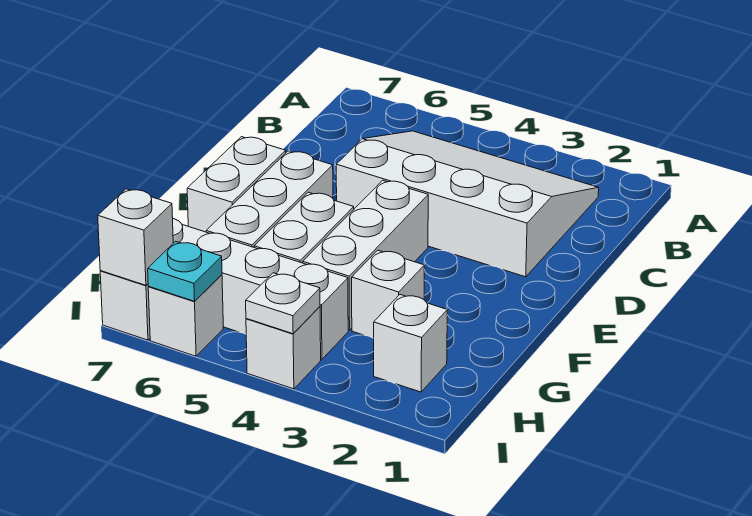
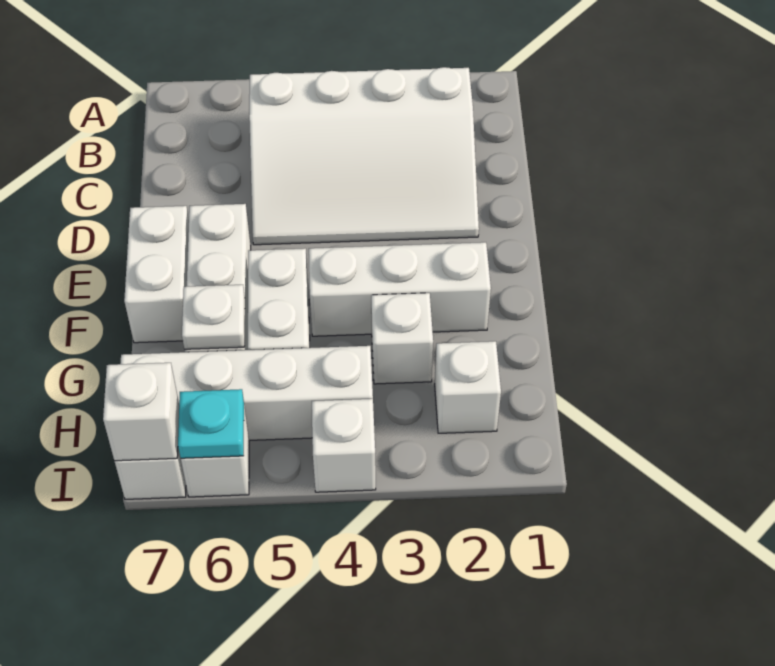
white 3x4 slope [336,131,599,277] -> white 3x4 slope turned to [249,67,479,245]
white 1x3 brick [303,180,428,330] -> white 1x3 brick turned to [309,242,491,336]
white 1x1 plate [246,273,320,334] -> white 1x1 plate moved to [182,285,245,349]

